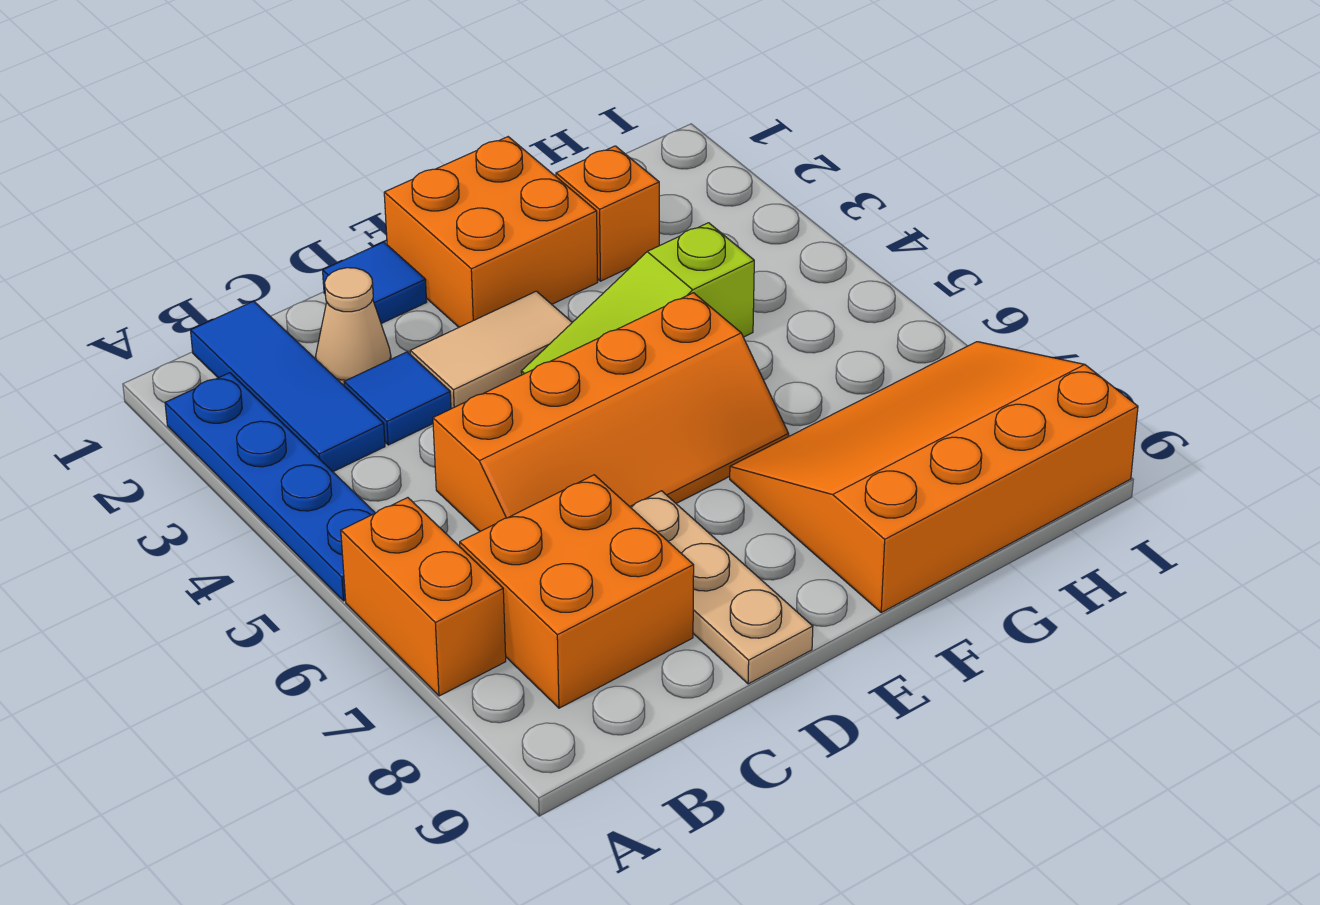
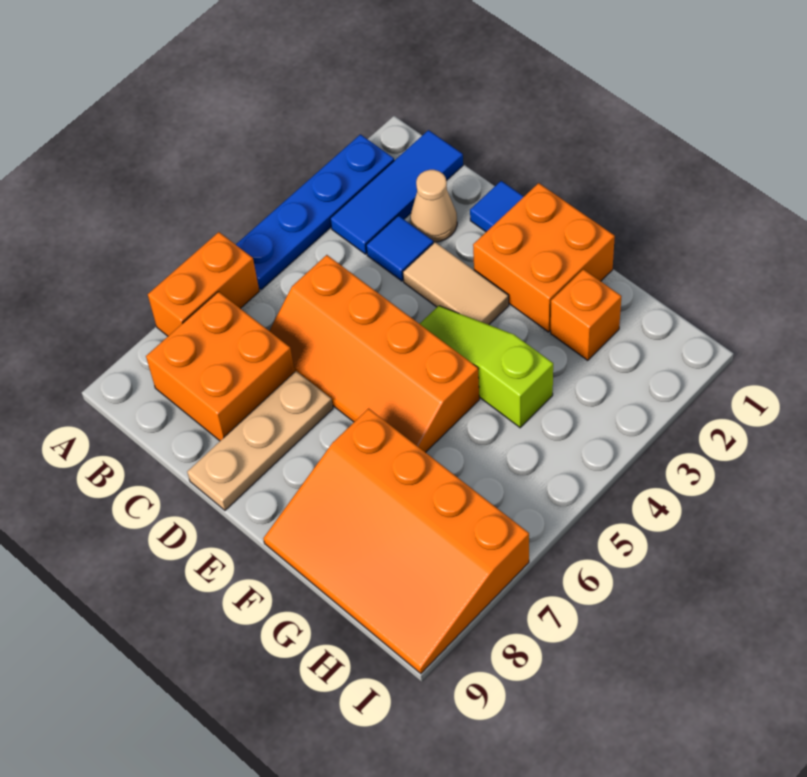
orange 3x4 slope [730,342,1138,612] -> orange 3x4 slope turned to [263,408,529,674]

